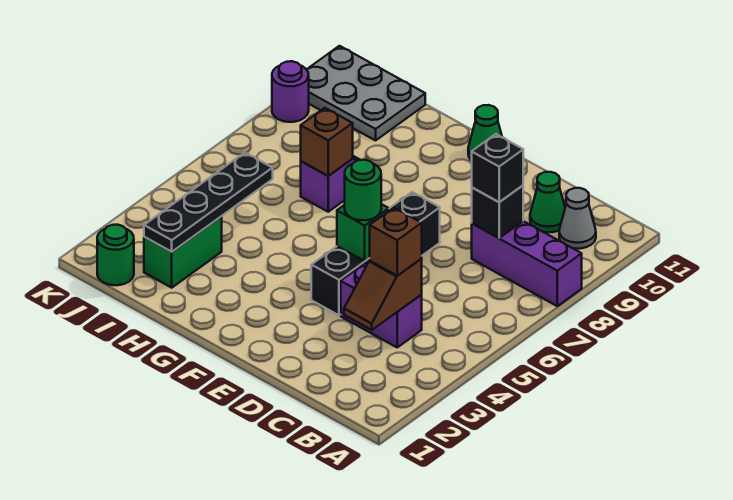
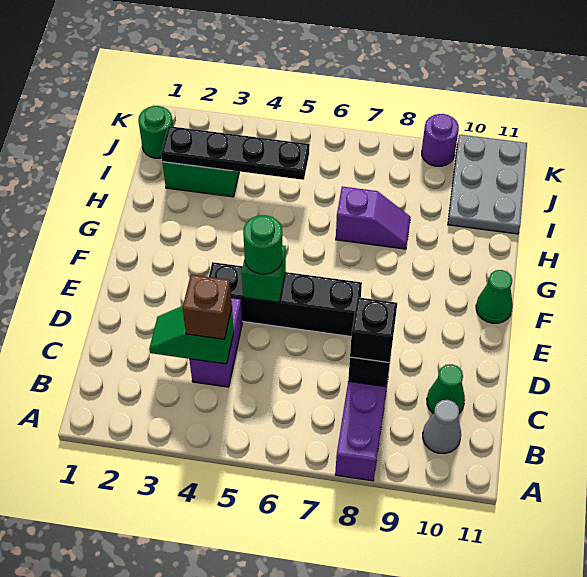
brown 1x2 slope [344,259,422,330] -> green 1x2 slope [149,306,234,364]
brown 1x1 brick [301,108,353,176] -> none

